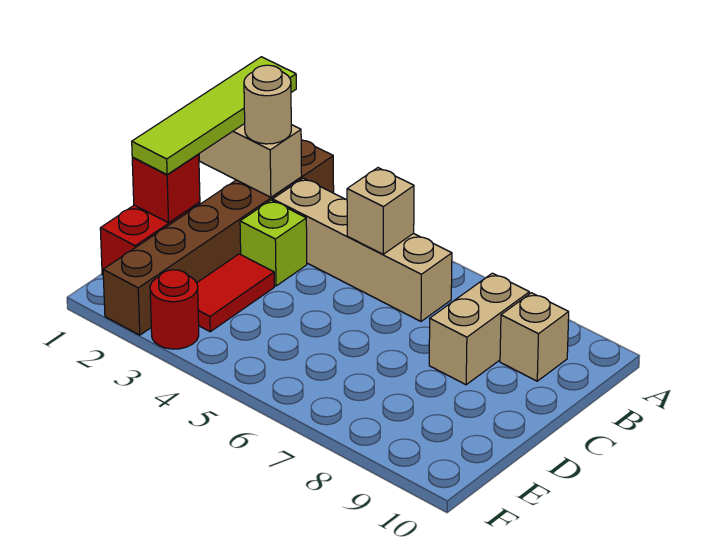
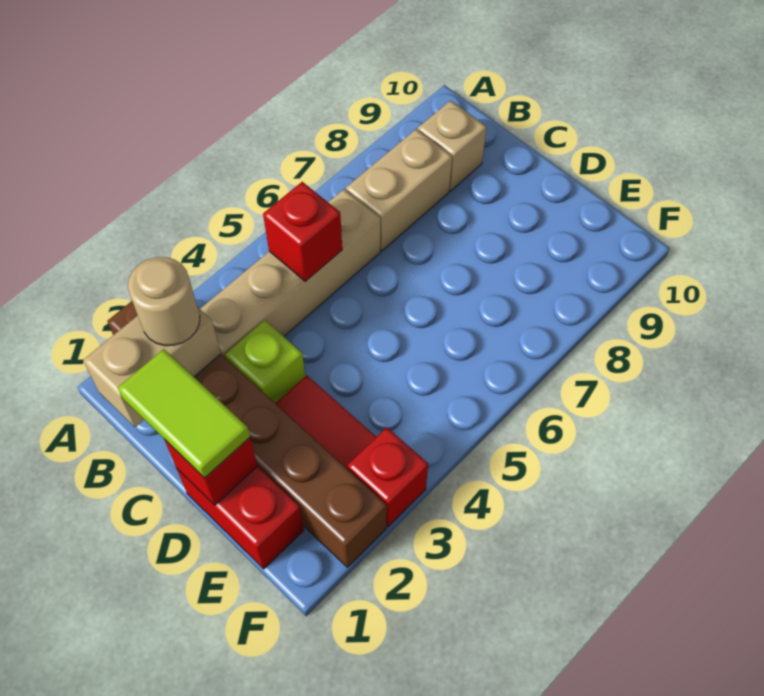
lime 1x4 tile [132,57,296,175] -> lime 1x2 tile [118,349,250,478]
tan 1x1 brick [347,168,414,254] -> red 1x1 brick [263,182,342,281]
tan 1x2 brick [429,273,529,385] -> tan 1x2 brick turned to [346,129,452,251]
red 1x1 round brick [150,270,199,349] -> red 1x1 brick [347,427,428,527]

